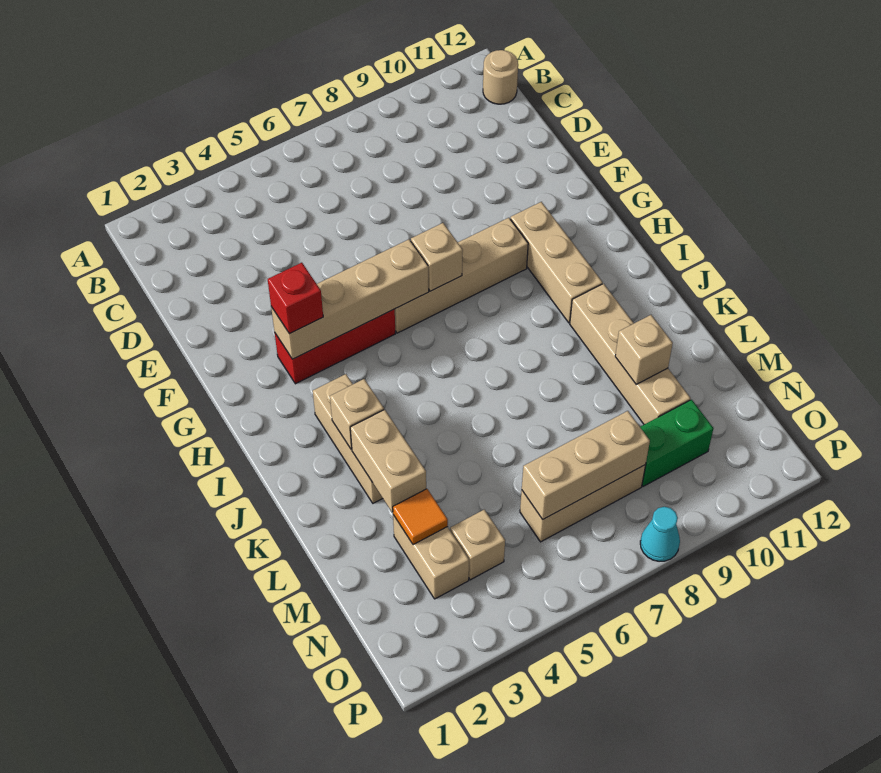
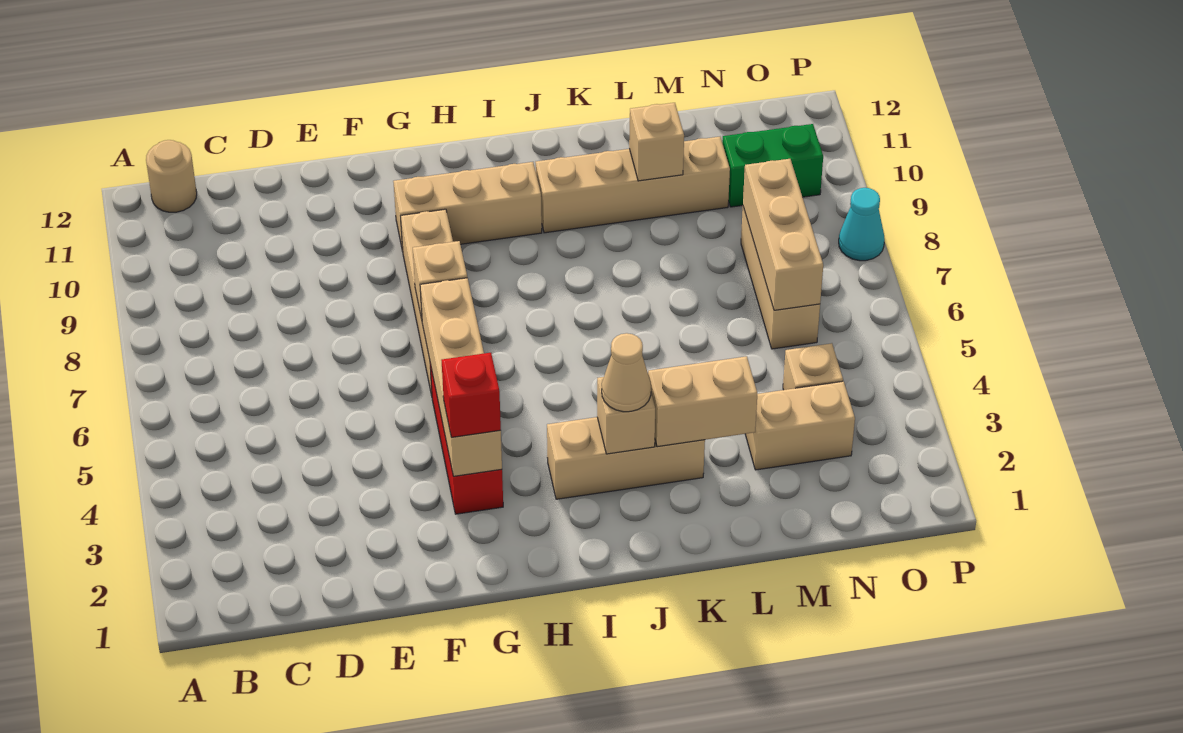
none -> tan 1x1 cone [602,333,651,412]
orange 1x1 tile [393,489,448,545] -> none
green 1x2 brick [640,400,713,486] -> green 1x2 brick turned to [722,124,823,207]

